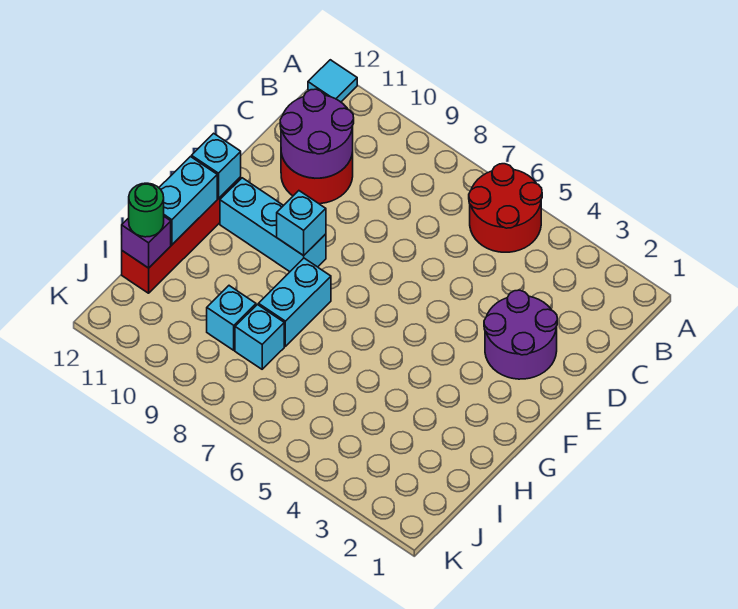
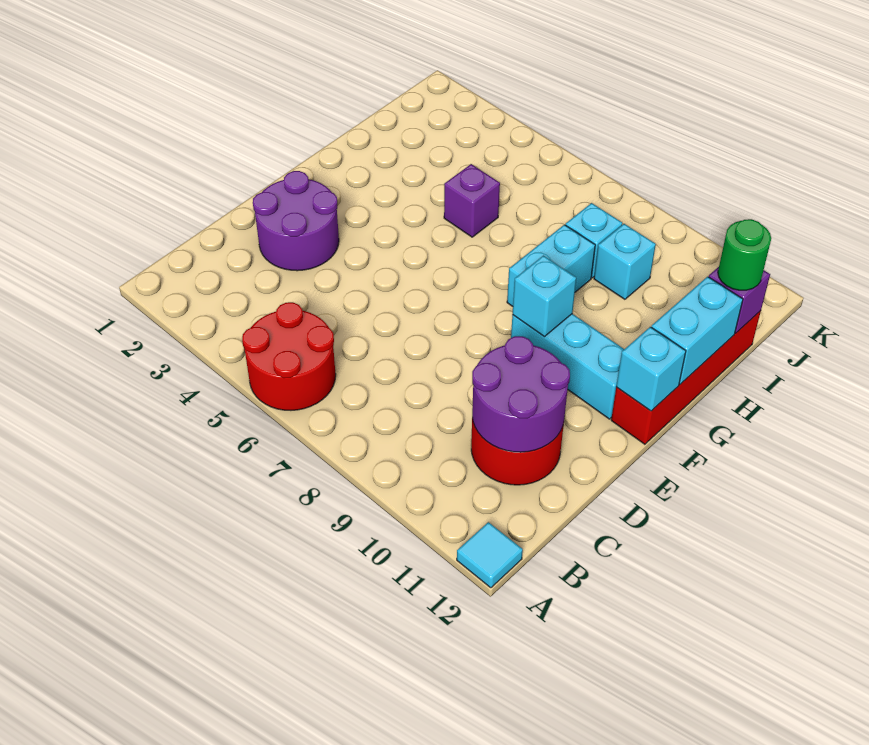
none -> purple 1x1 brick [444,164,500,237]

